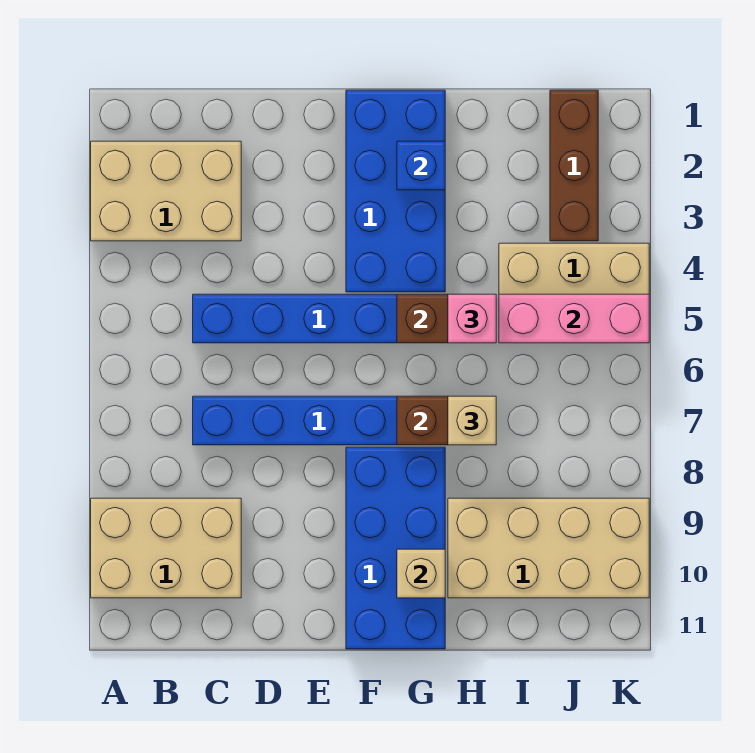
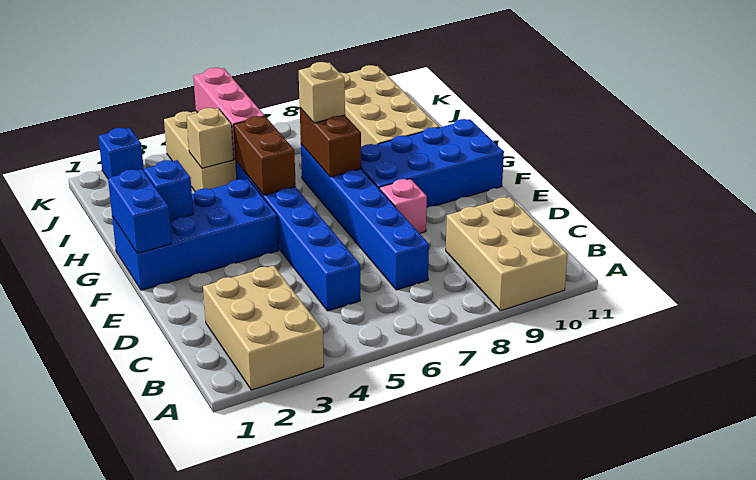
none -> blue 1x2 brick [108,169,172,253]
tan 1x1 brick [397,549,445,598] -> tan 1x1 brick moved to [187,108,233,168]
pink 1x1 brick [448,294,496,343] -> pink 1x1 brick moved to [380,179,427,233]
brown 1x3 brick [550,90,598,241] -> none
none -> blue 1x1 brick [98,128,144,178]

